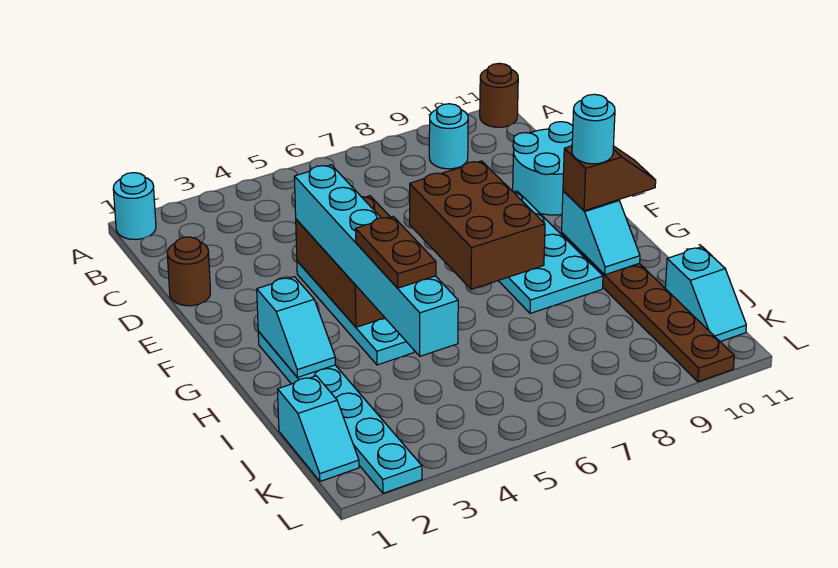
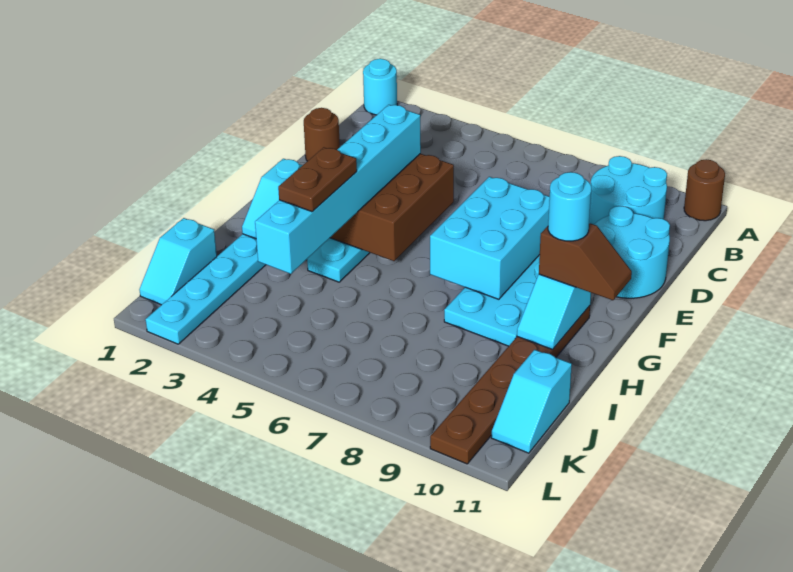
cyan 1x1 round brick [429,104,468,169] -> cyan 2x2 round brick [589,156,667,224]
brown 2x3 brick [410,161,545,289] -> cyan 2x3 brick [430,177,550,299]

